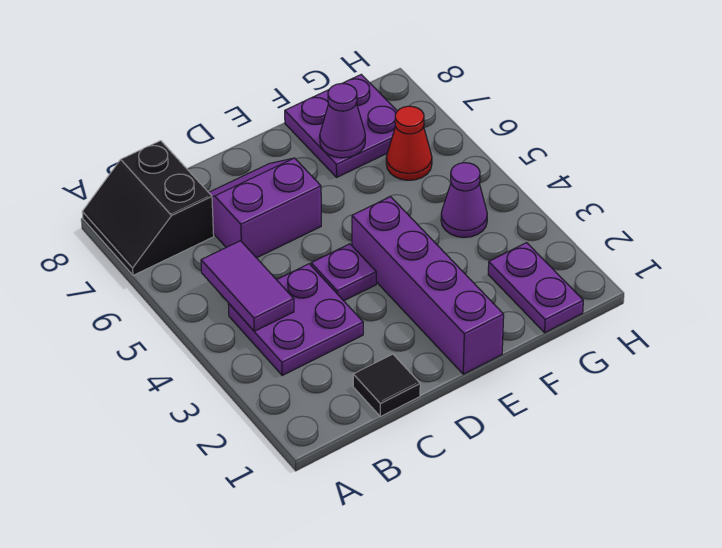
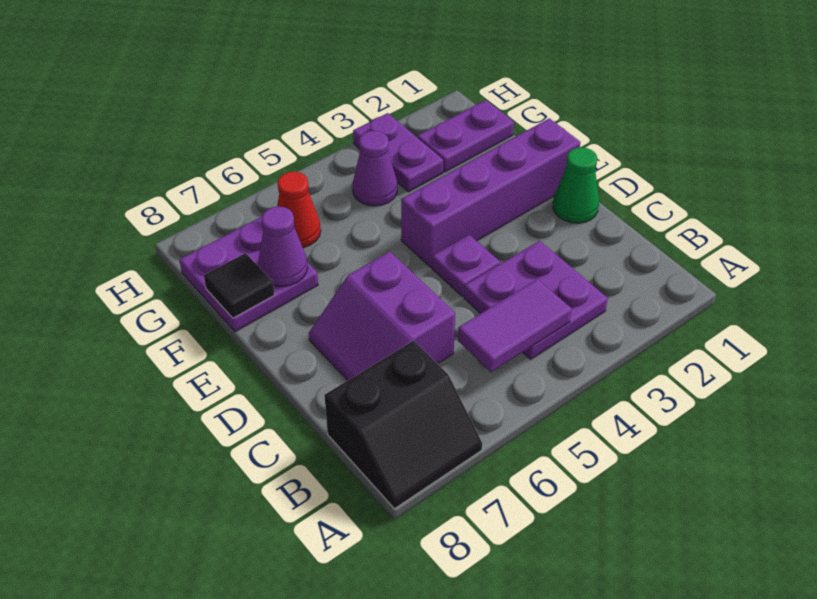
black 1x1 tile [353,354,420,417] -> black 1x1 tile moved to [204,253,275,318]
none -> green 1x1 cone [553,147,599,223]
none -> purple 1x2 plate [353,113,443,192]

